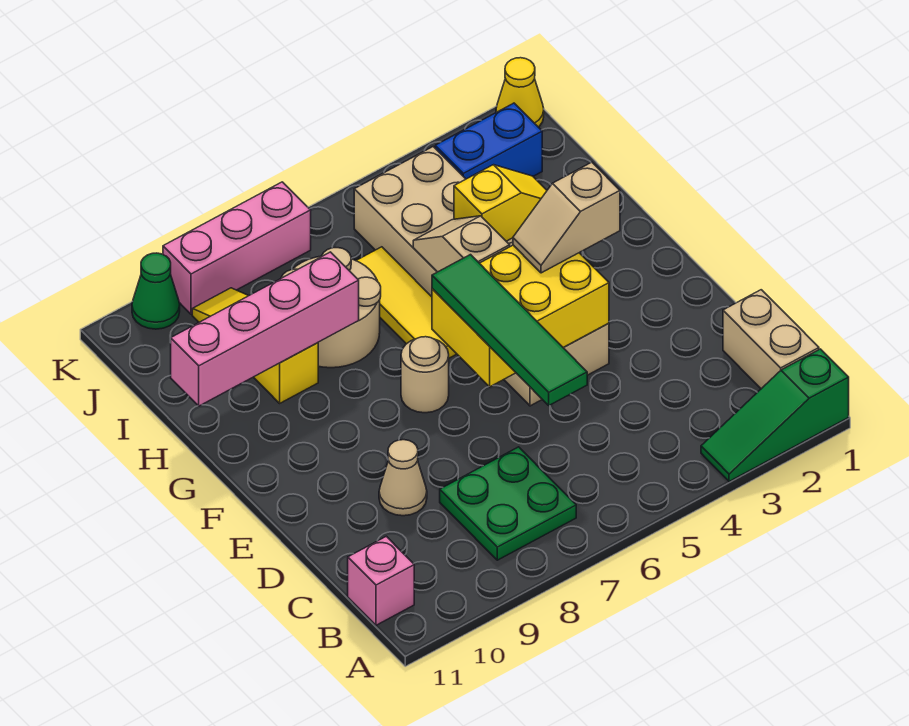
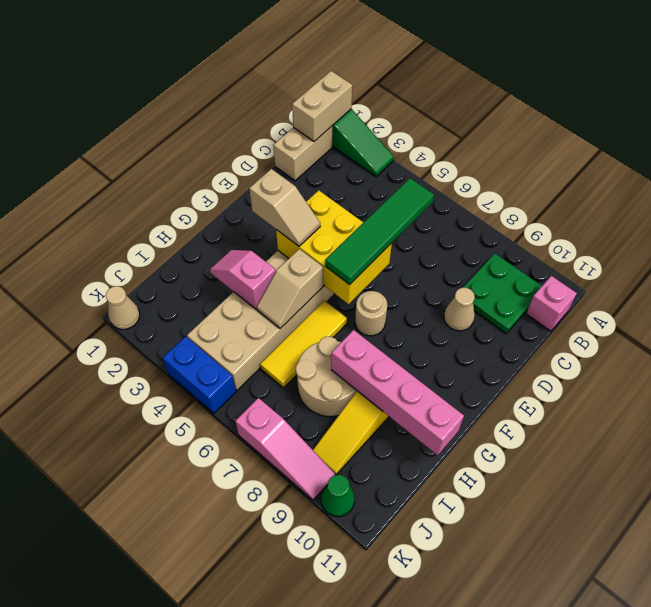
none -> tan 1x2 brick [292,71,352,141]
green 2x2 plate [440,447,576,560] -> green 2x2 plate moved to [463,254,542,334]
yellow 1x2 slope [454,165,547,241] -> pink 1x2 slope [210,250,276,309]
blue 1x2 brick [435,103,542,179] -> blue 1x2 brick moved to [163,336,236,413]
yellow 1x1 cone [496,58,544,127] -> tan 1x1 cone [106,286,140,329]
pink 1x3 brick [163,182,311,314] -> pink 1x3 slope [235,398,335,500]

